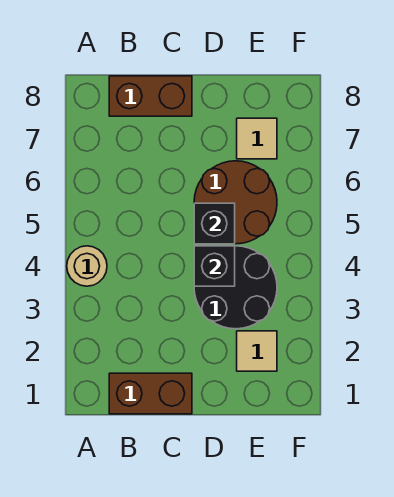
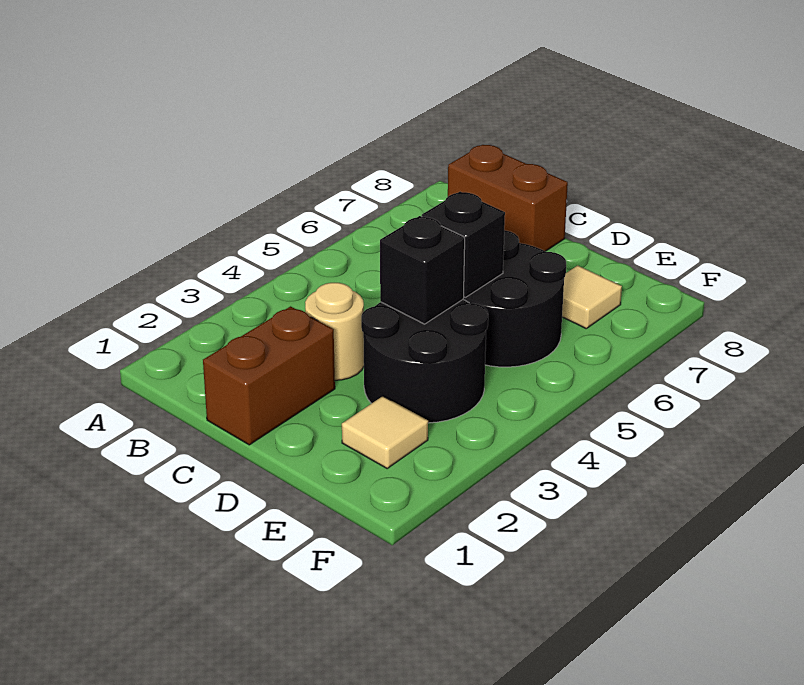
tan 1x1 round brick [67,246,107,286] -> tan 1x1 round brick moved to [305,283,364,380]
brown 1x2 brick [109,373,192,414] -> brown 1x2 brick turned to [203,306,335,445]
brown 2x2 round brick [194,161,277,244] -> black 2x2 round brick [463,230,566,367]

